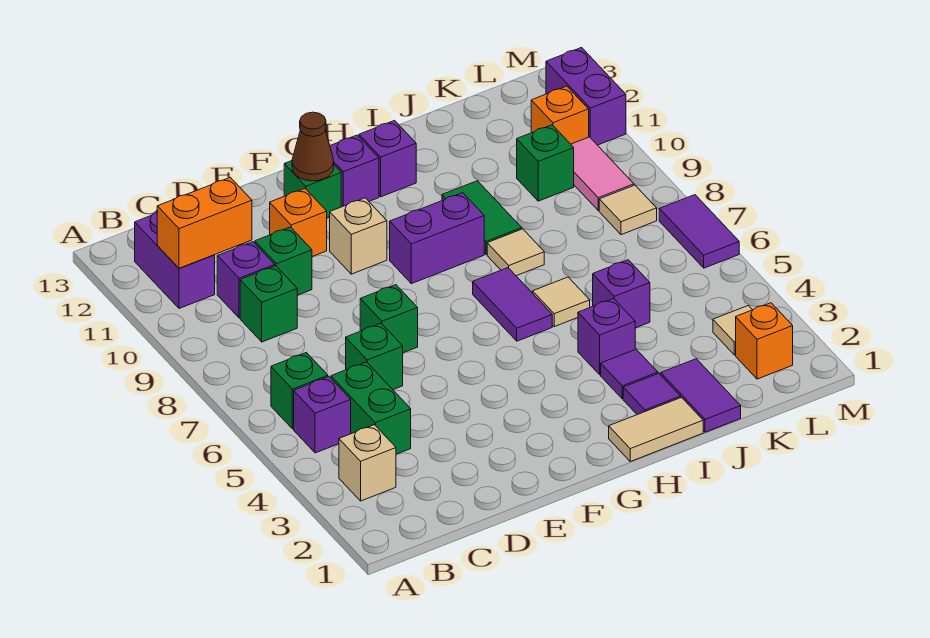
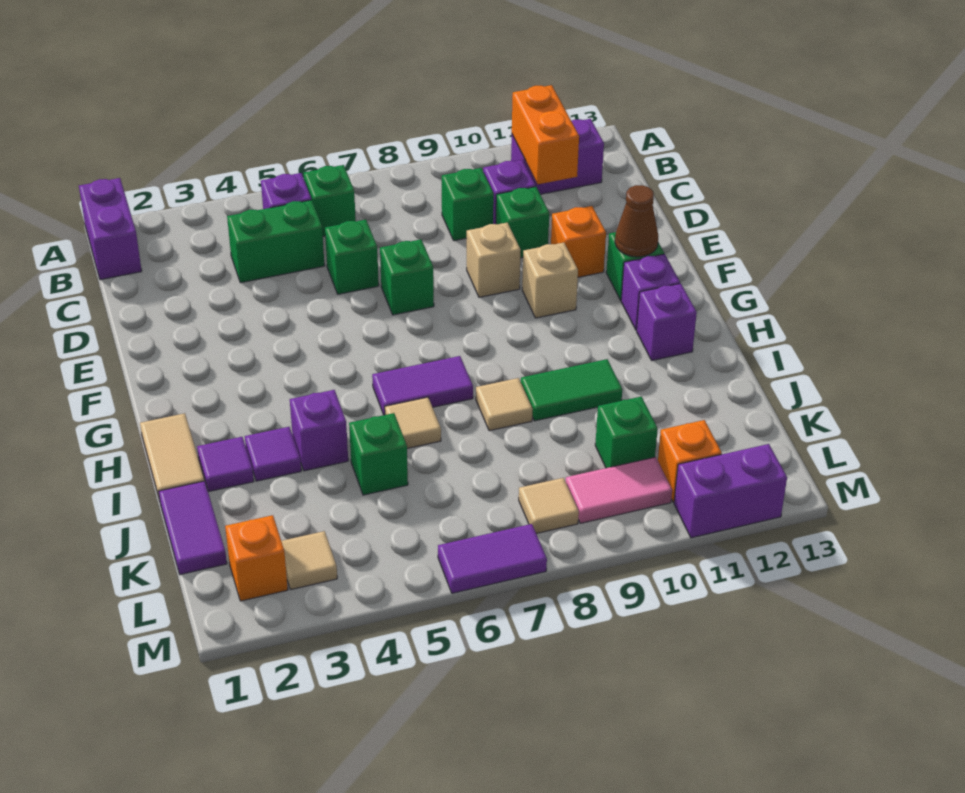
tan 1x1 brick [339,425,396,501] -> tan 1x1 brick moved to [467,223,521,297]
purple 1x2 brick [390,193,484,284] -> purple 1x2 brick moved to [79,178,142,280]
purple 1x2 tile [661,359,741,432] -> purple 1x2 tile turned to [158,481,227,575]
purple 1x1 brick [593,260,650,328] -> green 1x1 brick [349,413,408,495]

